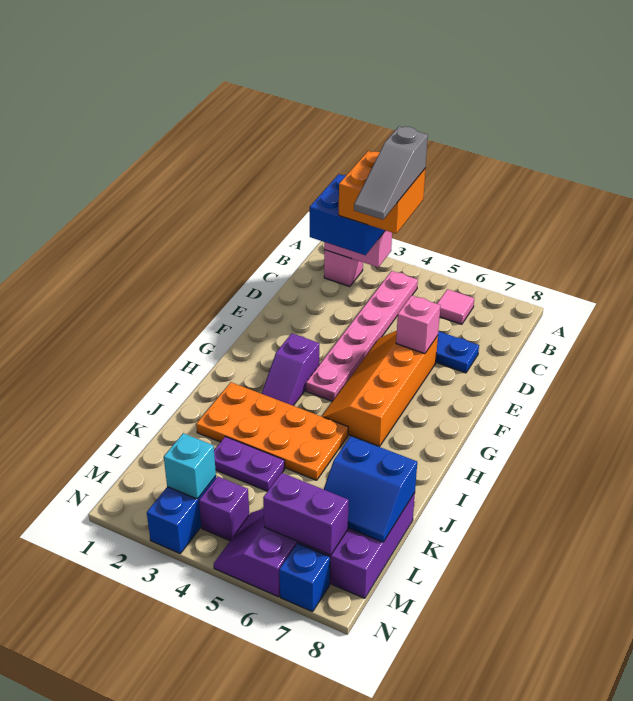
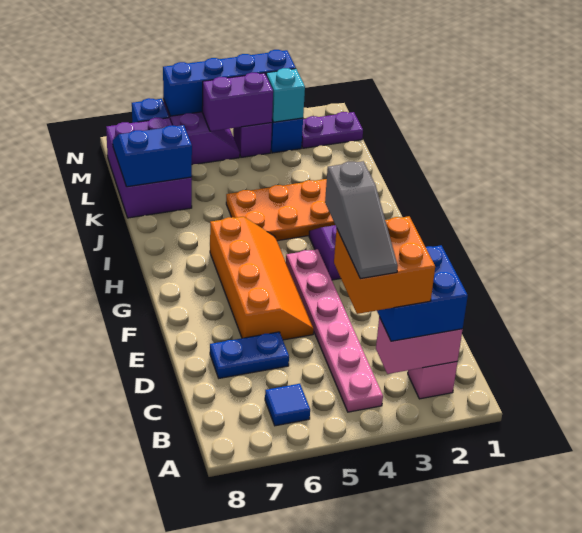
grey 1x3 slope [354,126,428,219] -> grey 1x3 slope turned to [325,161,398,279]
pink 1x1 tile [437,289,474,324] -> blue 1x1 tile [265,384,310,426]
pink 1x1 brick [396,295,441,354] -> none
purple 1x2 plate [214,437,285,491] -> purple 1x2 plate moved to [302,112,363,148]
purple 1x2 brick [263,473,349,555] -> purple 1x2 brick moved to [202,73,273,131]
none -> blue 1x4 brick [163,50,296,116]

